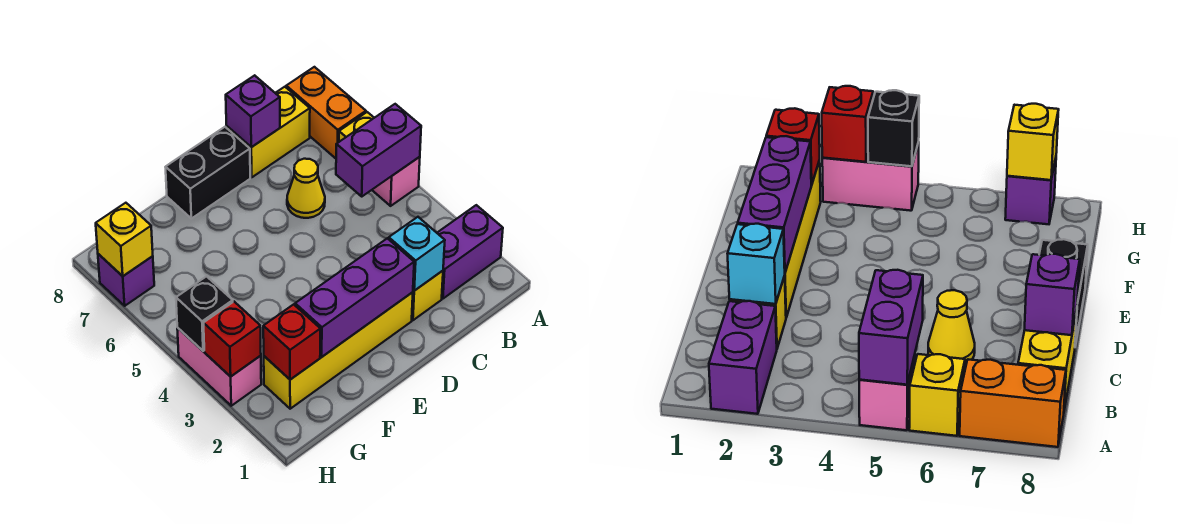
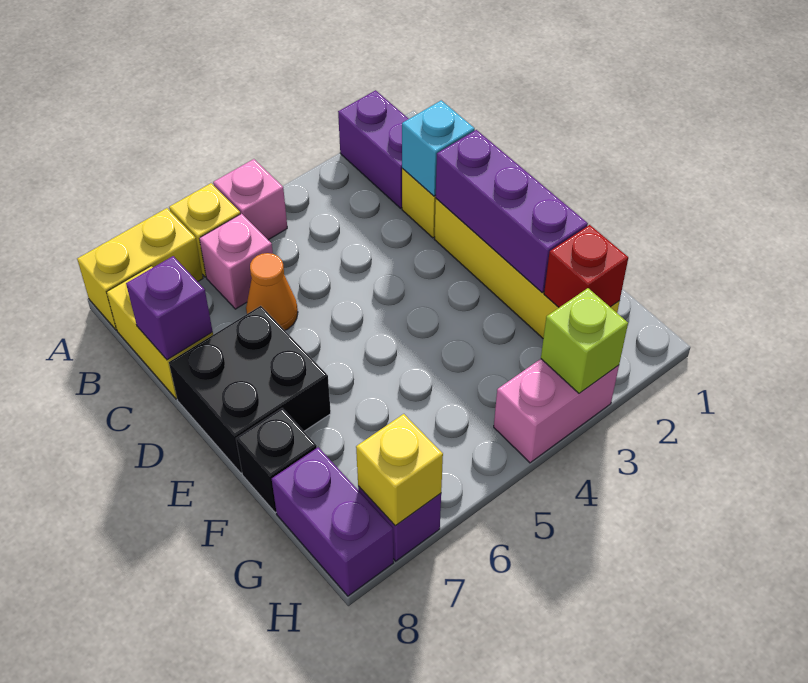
purple 1x2 brick [336,104,421,196] -> purple 1x2 brick moved to [272,447,393,596]
orange 1x2 brick [286,67,366,158] -> yellow 1x2 brick [77,208,203,330]
none -> pink 1x1 brick [199,214,273,309]
yellow 1x1 cone [287,159,325,218] -> orange 1x1 cone [246,253,298,330]
black 1x2 brick [166,127,250,218] -> black 2x2 brick [169,306,331,473]
red 1x1 brick [203,302,261,377] -> lime 1x1 brick [541,288,628,393]
black 1x1 brick [176,276,233,351] -> black 1x1 brick moved to [236,408,317,513]

